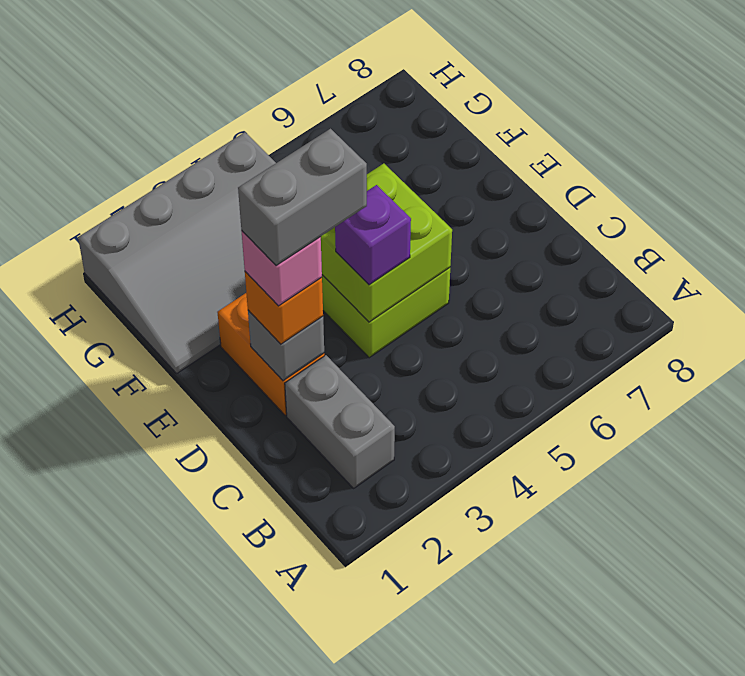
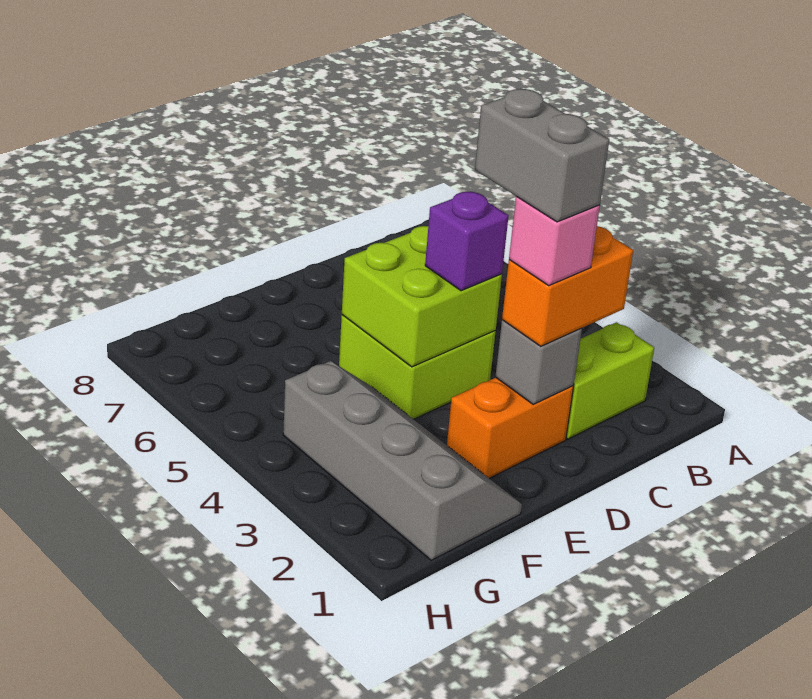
grey 1x2 brick [285,355,395,488] -> lime 1x2 brick [566,322,654,439]
orange 1x1 brick [245,272,323,344] -> orange 1x2 brick [502,226,633,346]
grey 3x4 slope [78,132,276,373] -> grey 2x4 slope [283,361,522,560]

